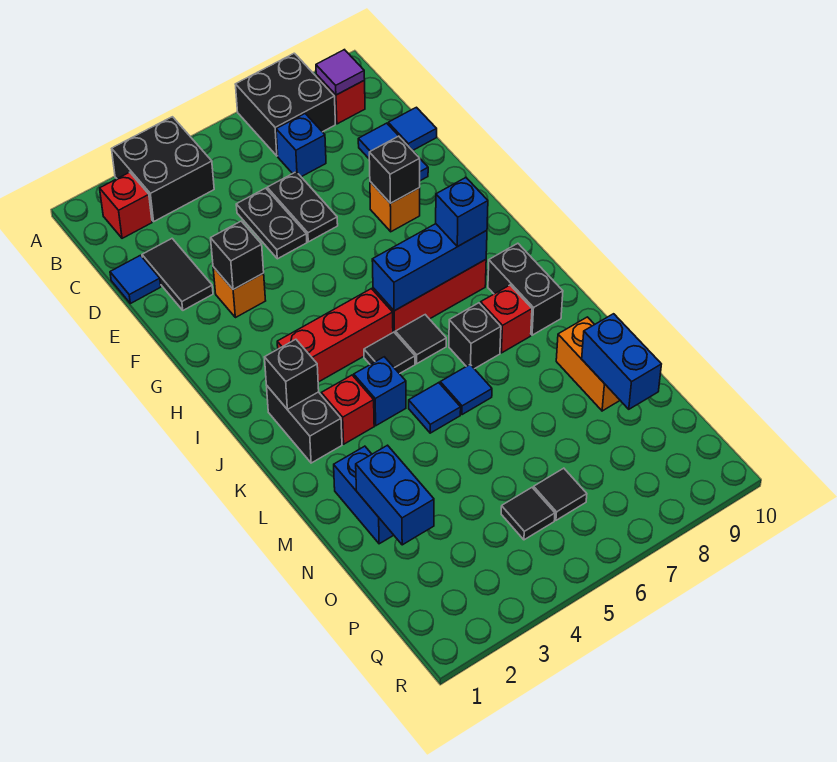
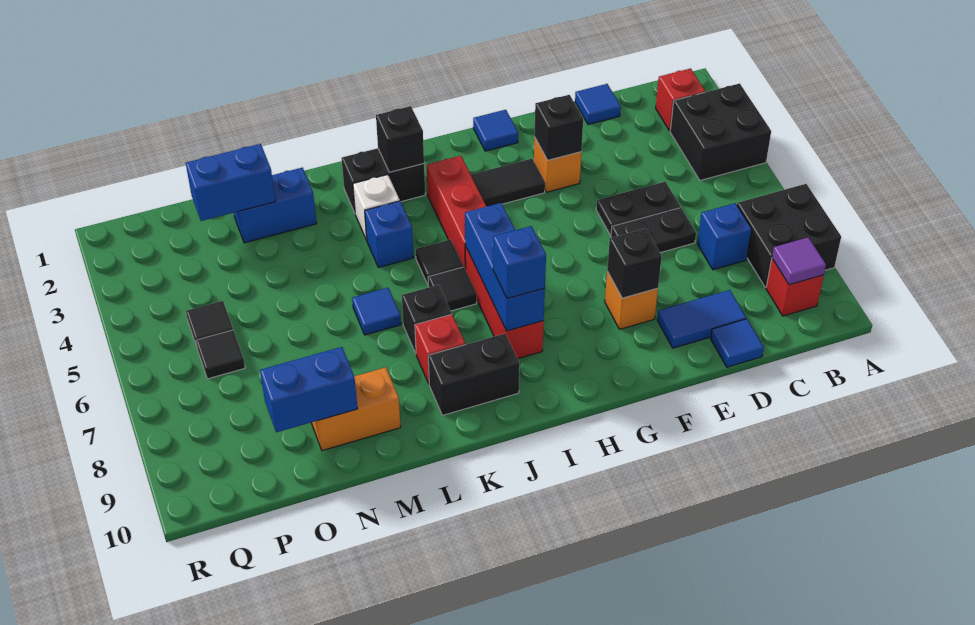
black 1x2 tile [142,239,213,310] -> black 1x2 tile moved to [471,159,545,206]
red 1x1 brick [321,375,374,444] -> white 1x1 brick [353,175,400,240]
blue 1x1 tile [409,383,461,433] -> blue 1x1 tile moved to [473,110,518,151]

